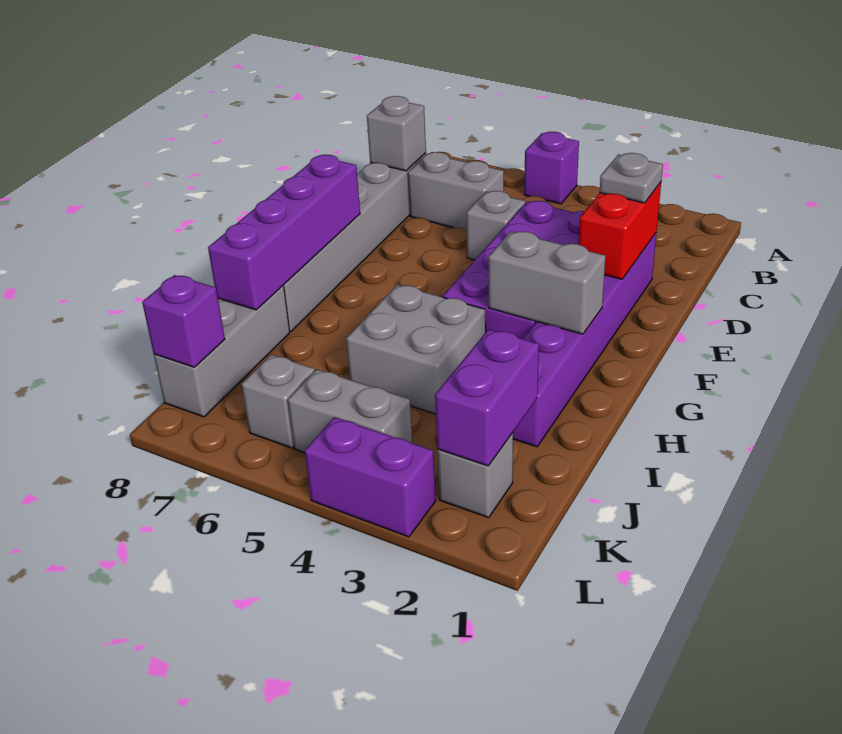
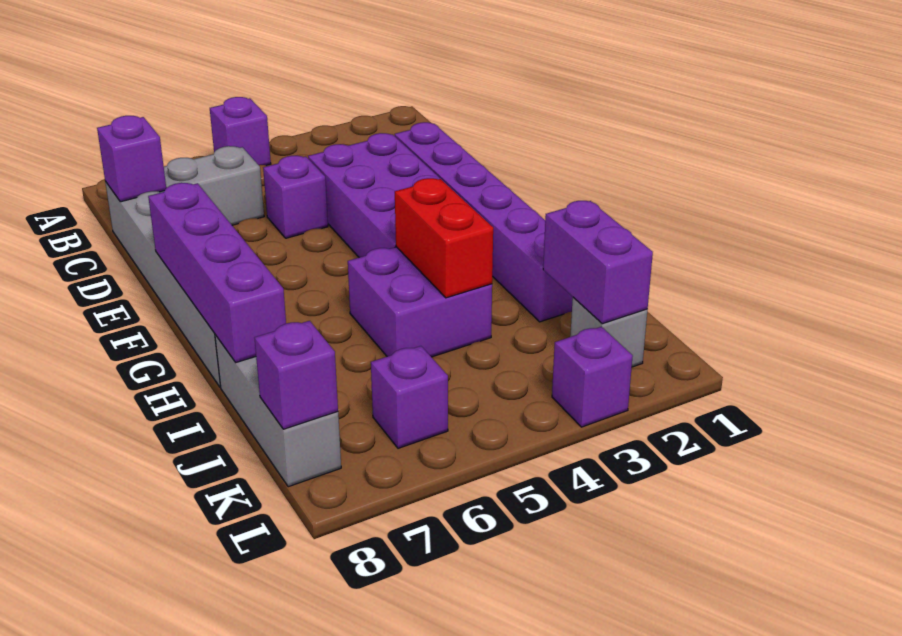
grey 1x1 brick [367,96,426,171] -> purple 1x1 brick [97,116,166,202]
red 1x2 brick [579,182,661,279] -> red 1x2 brick moved to [395,178,493,298]
grey 1x1 plate [600,153,663,203] -> none
grey 1x1 brick [467,191,525,260] -> purple 1x1 brick [263,156,328,238]
grey 1x2 brick [488,231,606,334] -> none
grey 2x2 brick [346,285,486,414] -> purple 2x2 brick [348,247,492,357]
grey 1x2 brick [288,369,413,453] -> none
grey 1x1 brick [242,355,315,448] -> purple 1x1 brick [371,346,448,448]
purple 1x2 brick [305,417,436,537] -> purple 1x1 brick [552,327,633,427]

